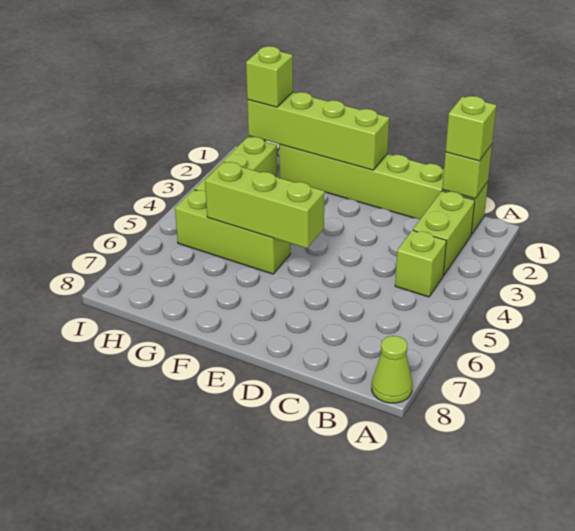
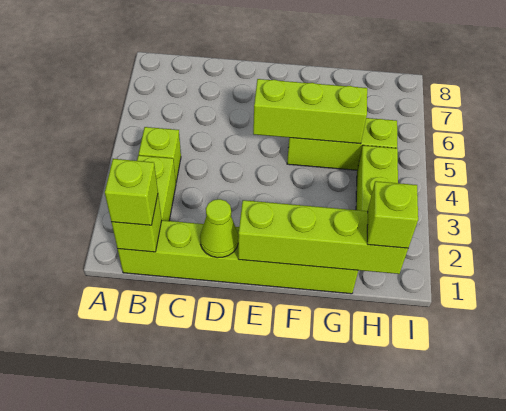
lime 1x1 cone [372,336,412,403] -> lime 1x1 cone moved to [200,199,238,258]

